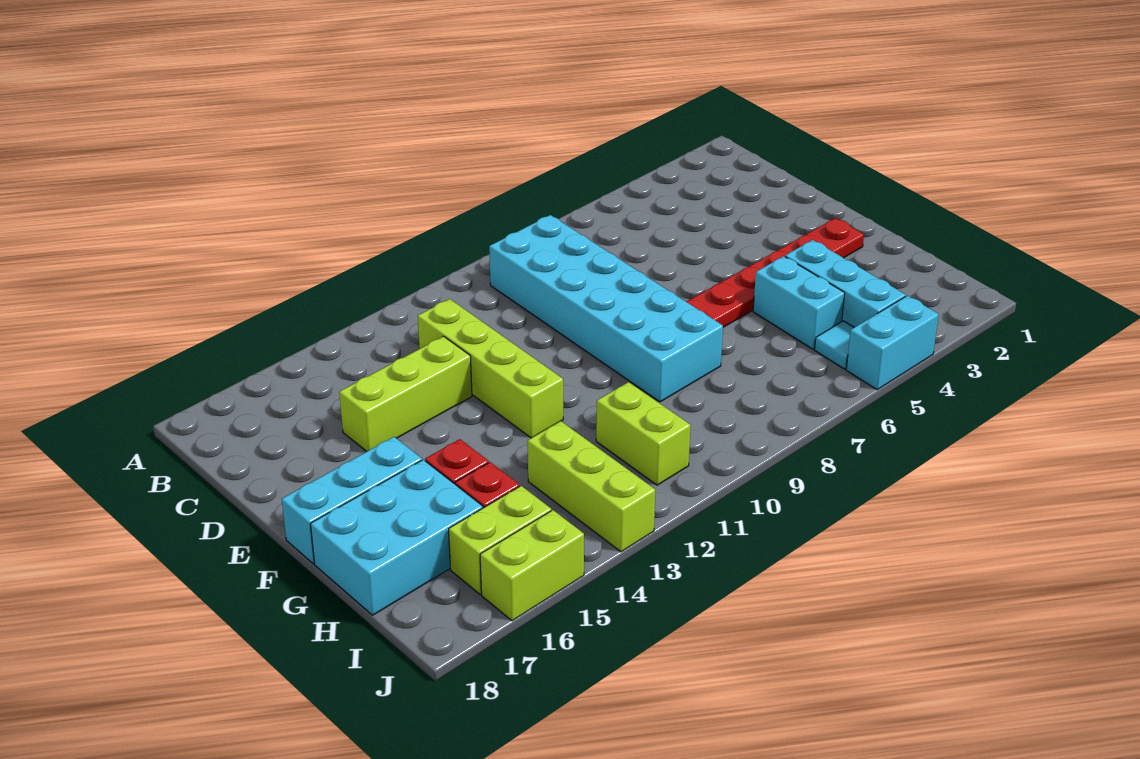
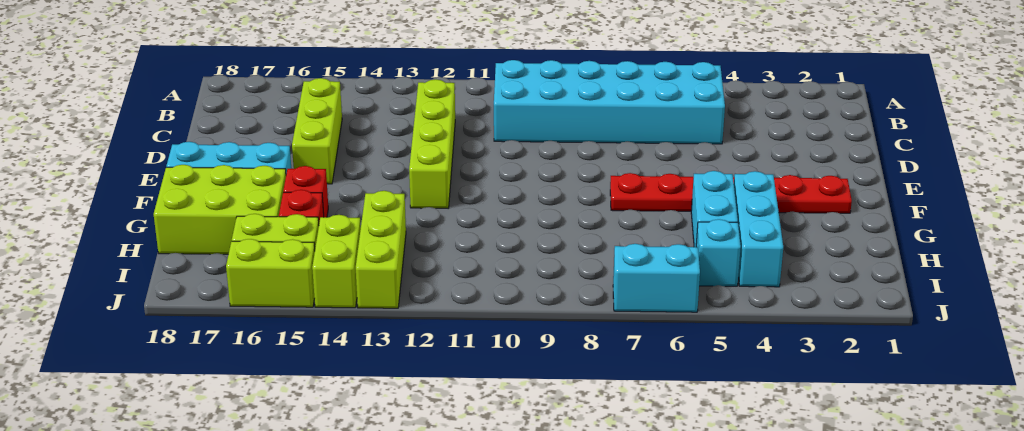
cyan 2x6 brick [489,215,723,402] -> cyan 2x6 brick turned to [494,60,725,144]
lime 1x3 brick [339,336,472,451] -> lime 1x3 brick turned to [292,78,342,184]
cyan 2x3 brick [311,460,483,615] -> lime 2x3 brick [154,165,286,254]
lime 1x2 brick [596,382,690,485] -> lime 1x2 brick moved to [312,215,361,308]
cyan 1x1 tile [815,321,854,369] -> cyan 1x1 brick [696,219,741,286]
cyan 1x2 brick [846,296,939,390] -> cyan 1x2 brick moved to [613,244,700,312]

